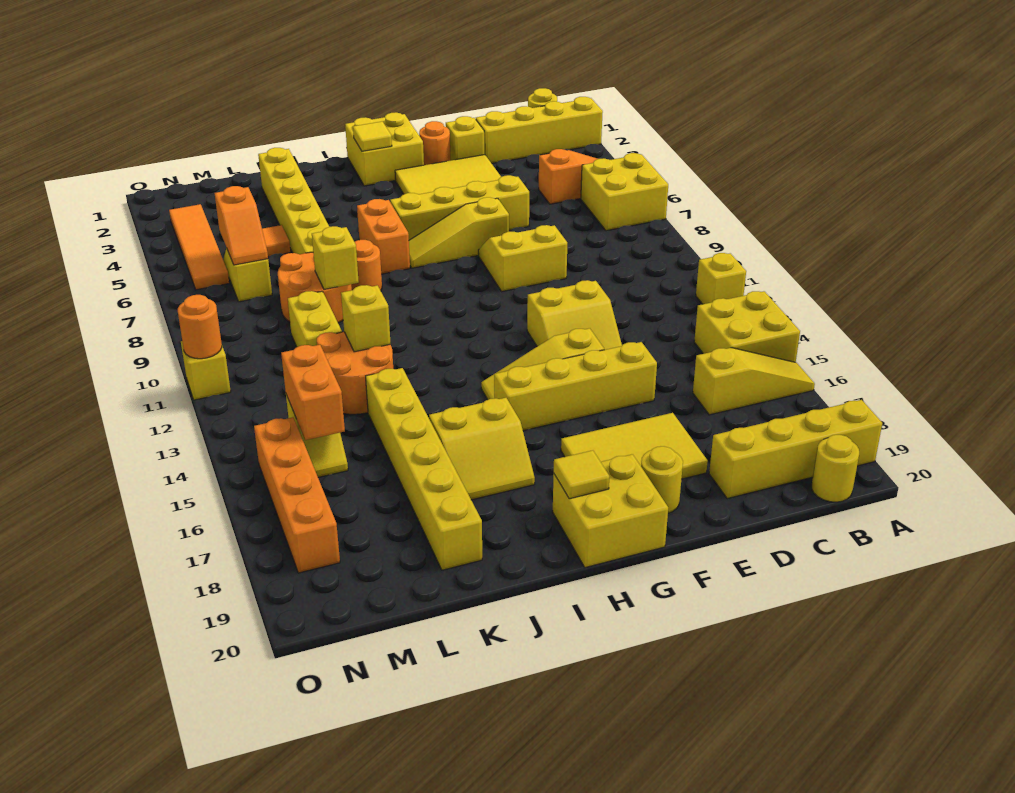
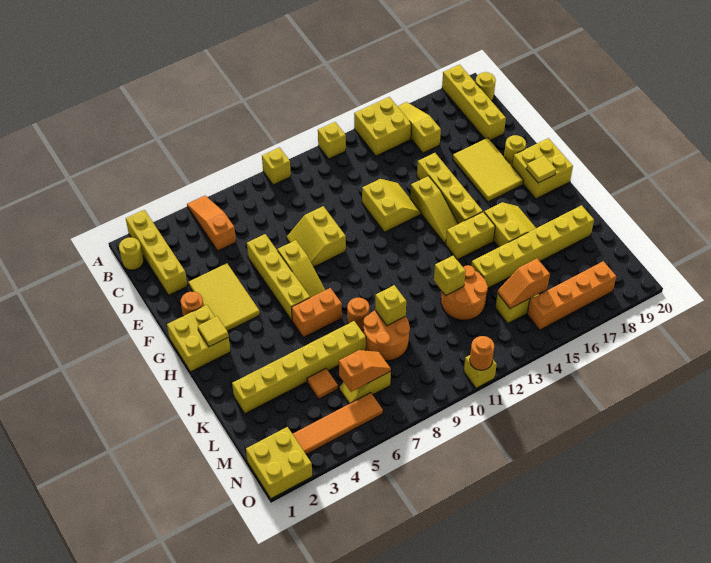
yellow 2x2 brick [581,153,668,231] -> yellow 2x2 brick moved to [246,427,312,499]
yellow 1x1 brick [446,116,485,160] -> yellow 1x1 brick moved to [262,147,291,185]
yellow 1x2 brick [288,291,342,347] -> yellow 1x2 brick moved to [446,212,495,260]
orange 1x2 brick [281,345,345,440] -> orange 1x2 slope [498,259,550,309]

